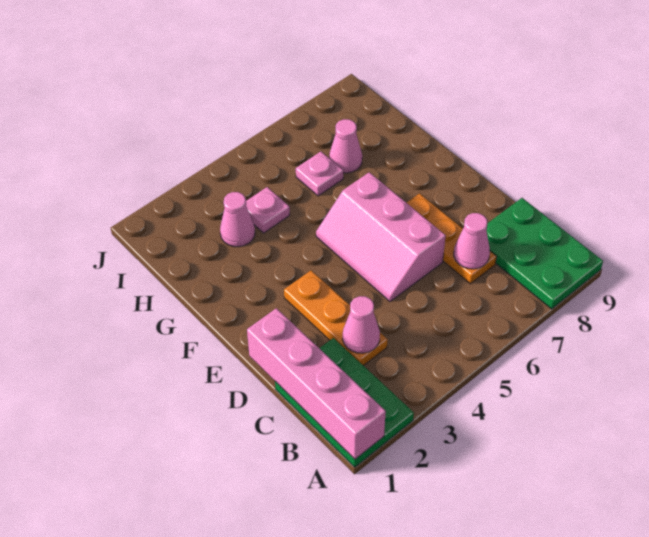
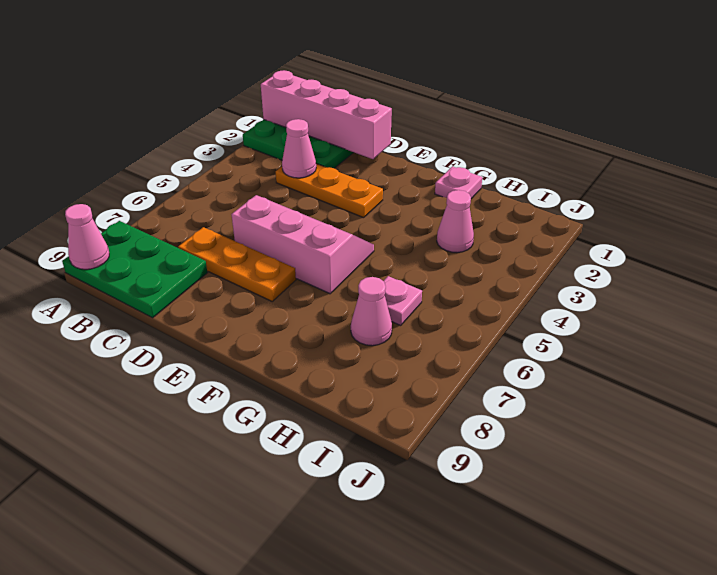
pink 1x1 cone [454,213,490,269] -> pink 1x1 cone moved to [65,204,109,269]
pink 1x1 plate [246,187,290,233] -> pink 1x1 plate moved to [435,167,482,199]

